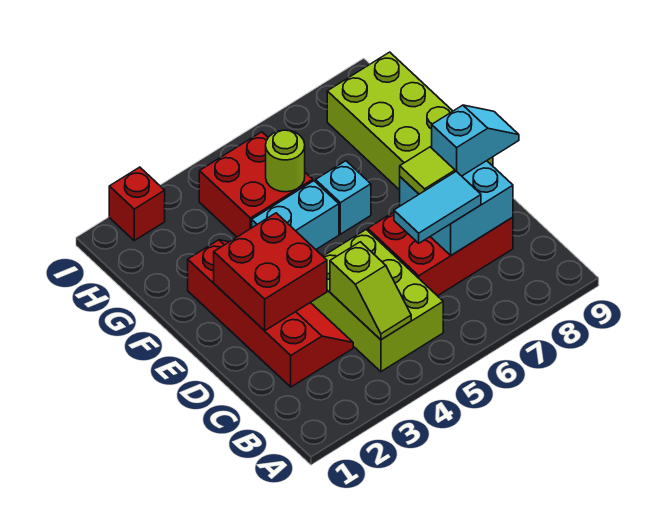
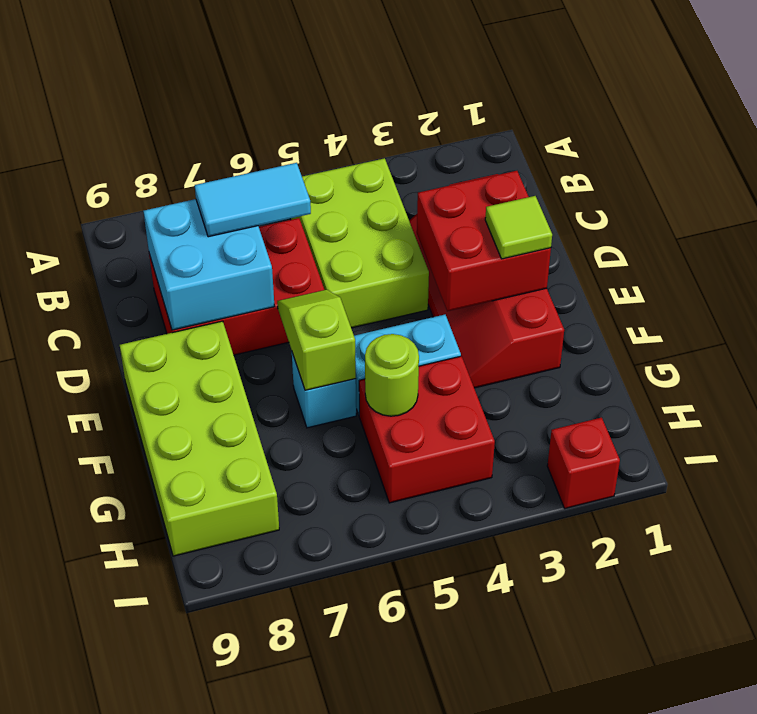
lime 1x2 slope [330,242,411,340] -> lime 1x2 slope moved to [277,290,356,390]
lime 1x1 tile [400,147,455,194] -> lime 1x1 tile moved to [485,196,552,259]
cyan 1x2 slope [432,105,519,176] -> none

